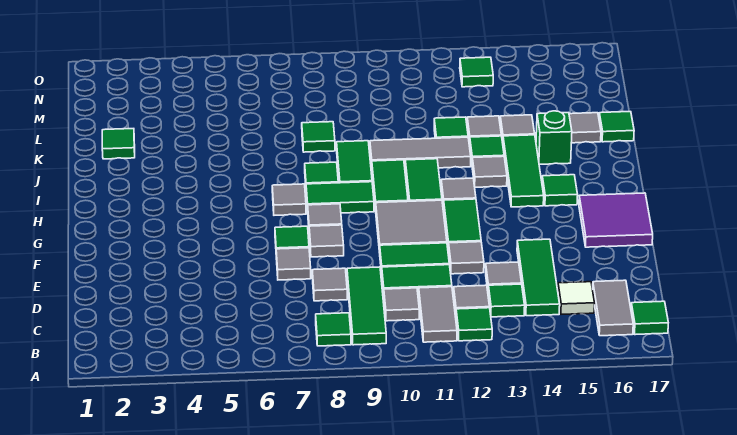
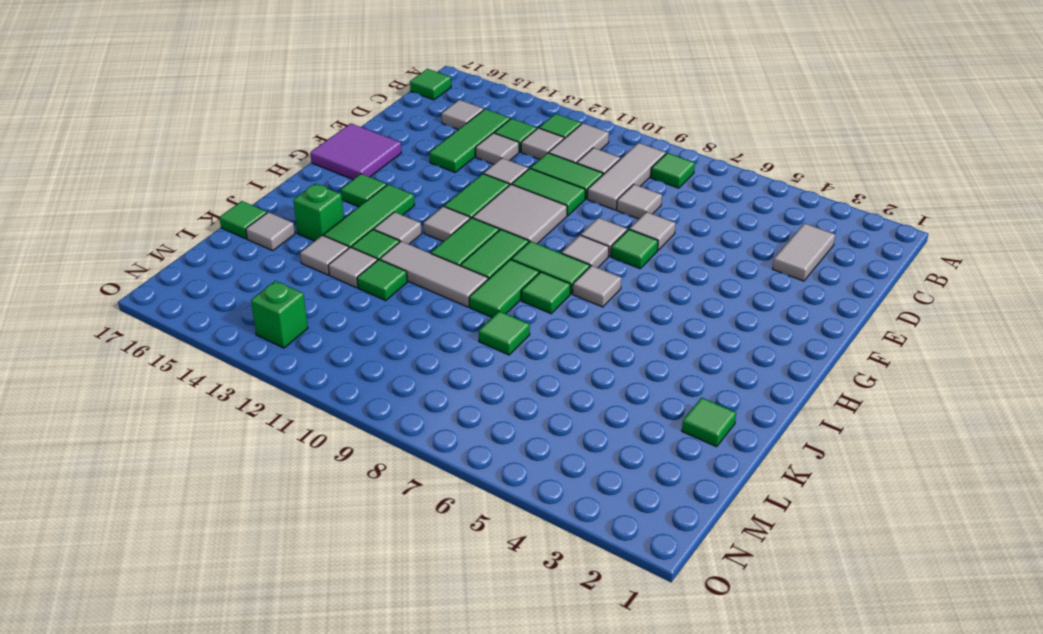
green 1x3 tile [347,267,386,345] -> grey 1x3 tile [587,143,666,210]
grey 1x2 tile [593,280,633,336] -> grey 1x2 tile moved to [772,223,835,281]
white 1x1 tile [558,282,595,314] -> grey 1x1 tile [442,100,484,130]
green 1x1 tile [460,57,493,87] -> green 1x1 brick [251,281,308,348]

